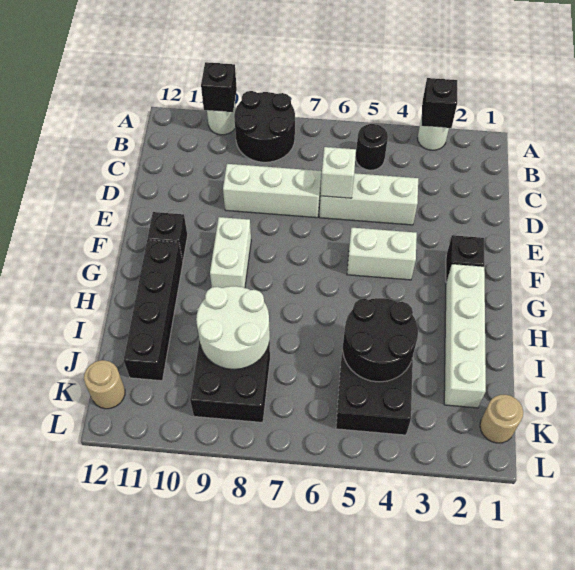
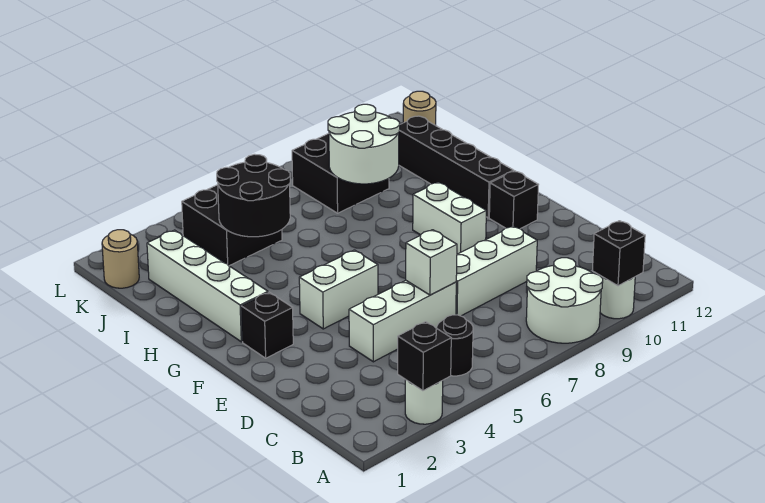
black 2x2 round brick [234,91,295,162] -> white 2x2 round brick [526,258,603,343]

